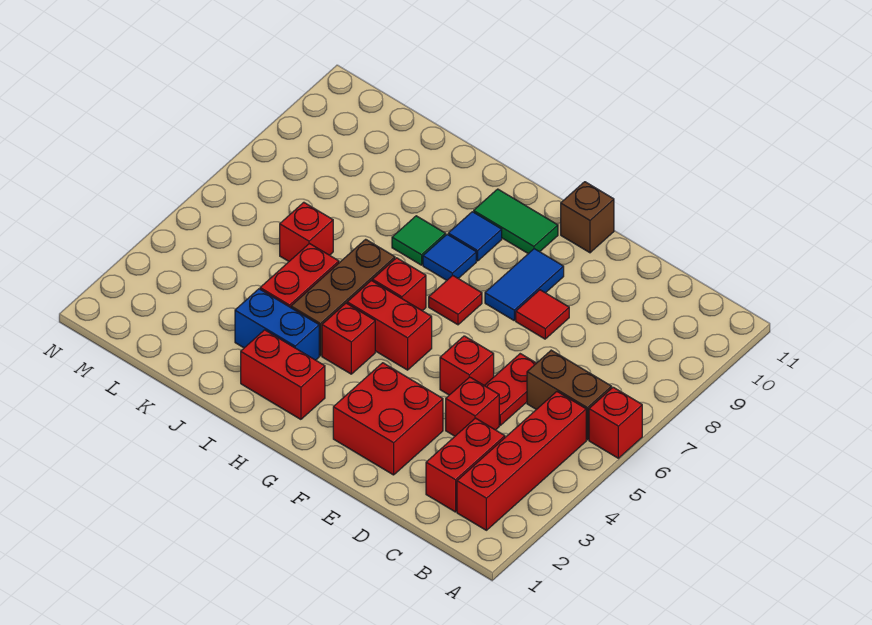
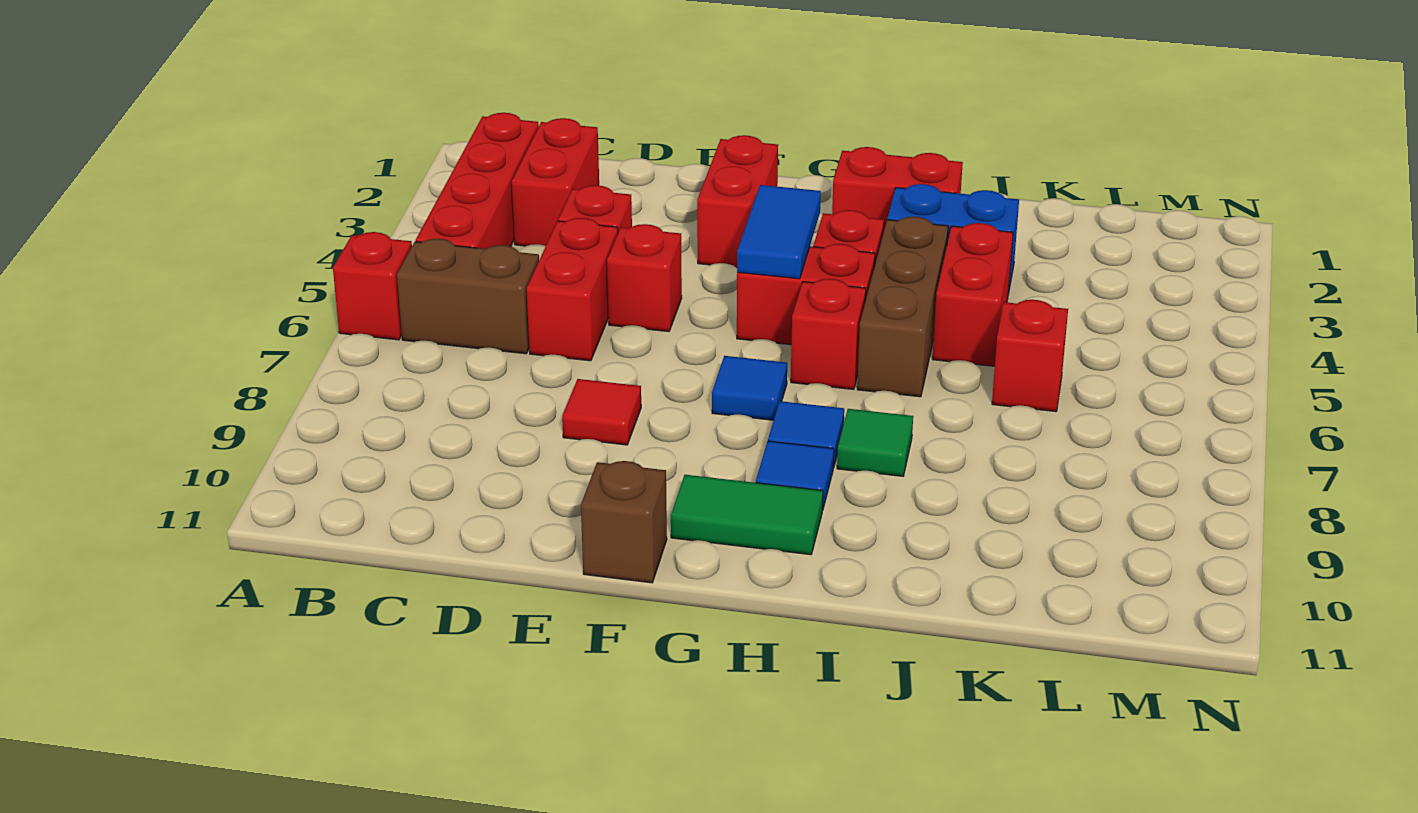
red 1x2 plate [484,354,536,425] -> red 1x2 brick [527,218,618,361]
red 2x2 brick [333,363,443,475] -> red 1x2 brick [697,135,778,268]
blue 1x2 tile [485,249,564,320] -> blue 1x2 tile moved to [737,185,821,279]
red 1x1 tile [429,275,482,325] -> blue 1x1 tile [712,356,787,420]

